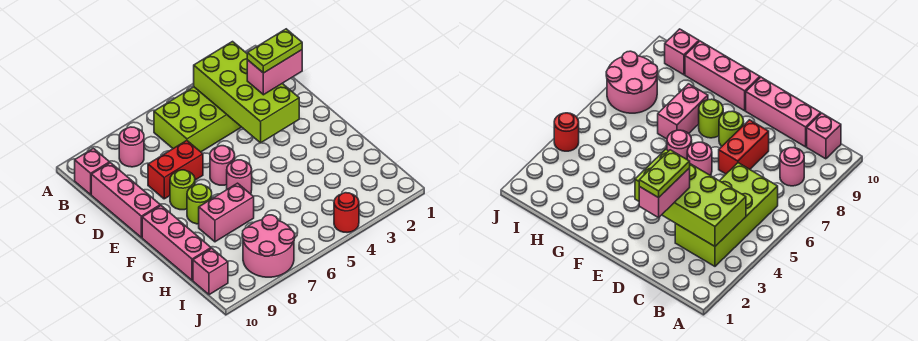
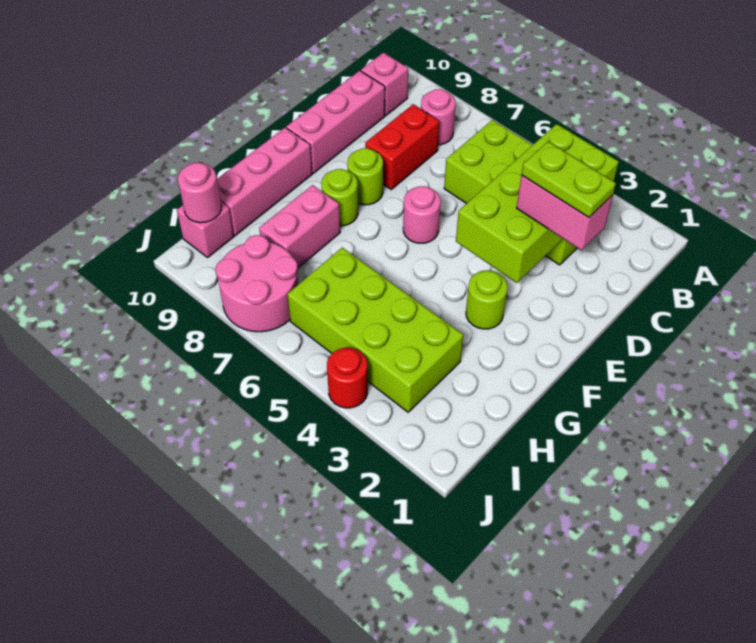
red 1x2 brick [148,141,203,199] -> red 1x2 brick turned to [365,104,439,189]
none -> lime 1x1 round brick [466,270,508,329]
pink 1x1 round brick [227,160,252,194] -> pink 1x1 round brick moved to [178,163,221,223]
pink 1x2 brick [199,183,254,242] -> pink 1x2 brick turned to [259,185,340,268]
none -> lime 2x4 brick [287,248,463,412]

